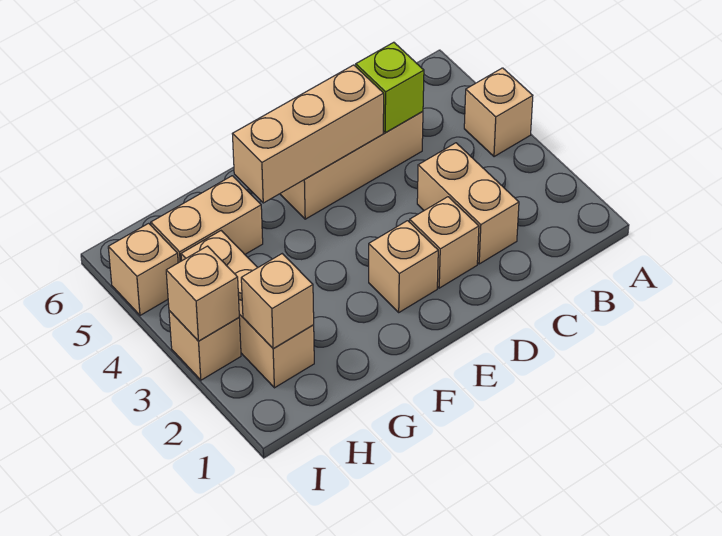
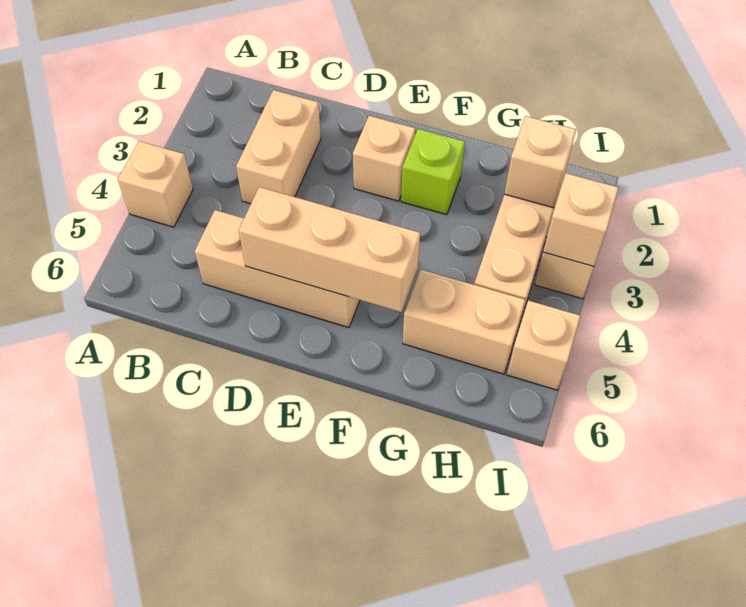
lime 1x1 brick [356,42,424,133] -> lime 1x1 brick moved to [401,129,465,215]
tan 1x1 brick [410,197,479,288] -> none

